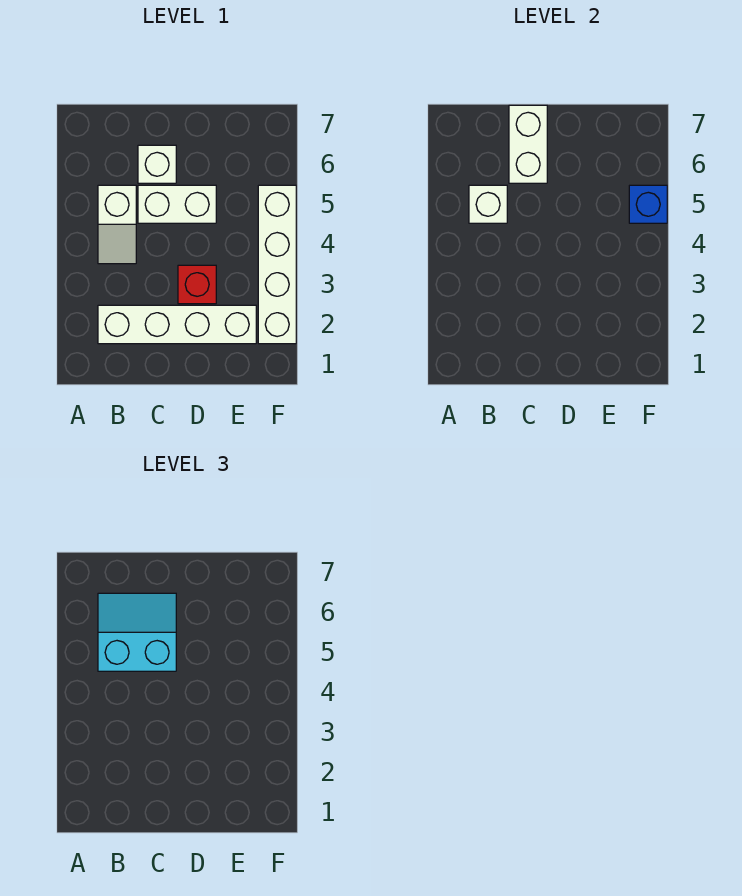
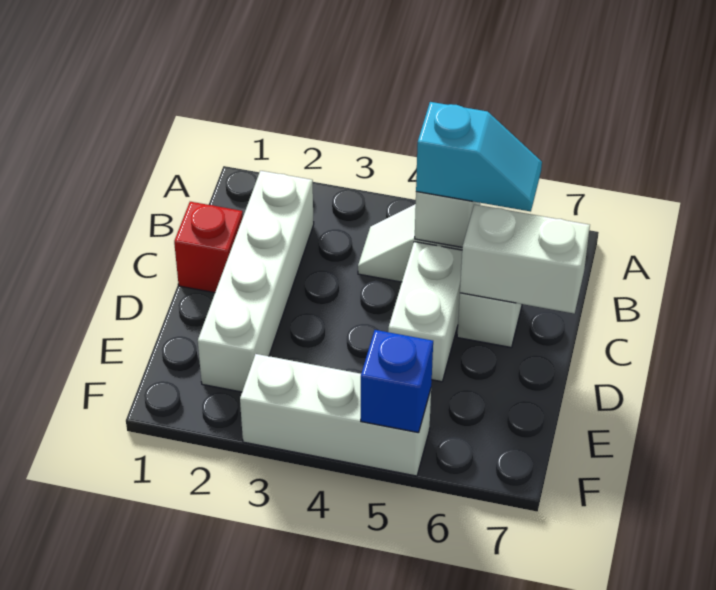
cyan 2x2 slope [98,593,176,671] -> cyan 1x2 slope [416,102,542,212]
red 1x1 brick [178,265,216,304] -> red 1x1 brick moved to [174,202,243,293]
white 1x4 brick [258,185,296,344] -> white 1x3 brick [240,354,431,476]

